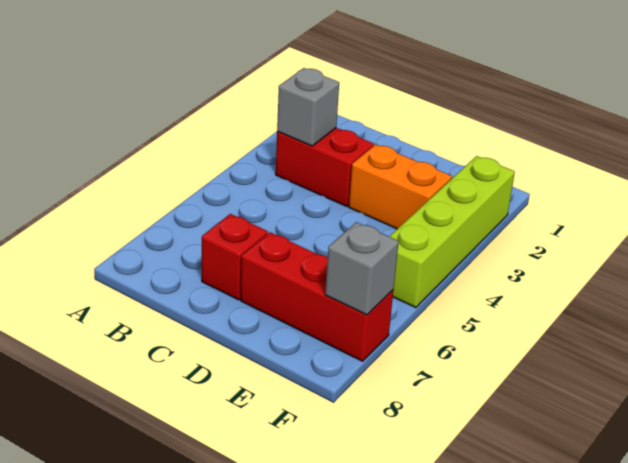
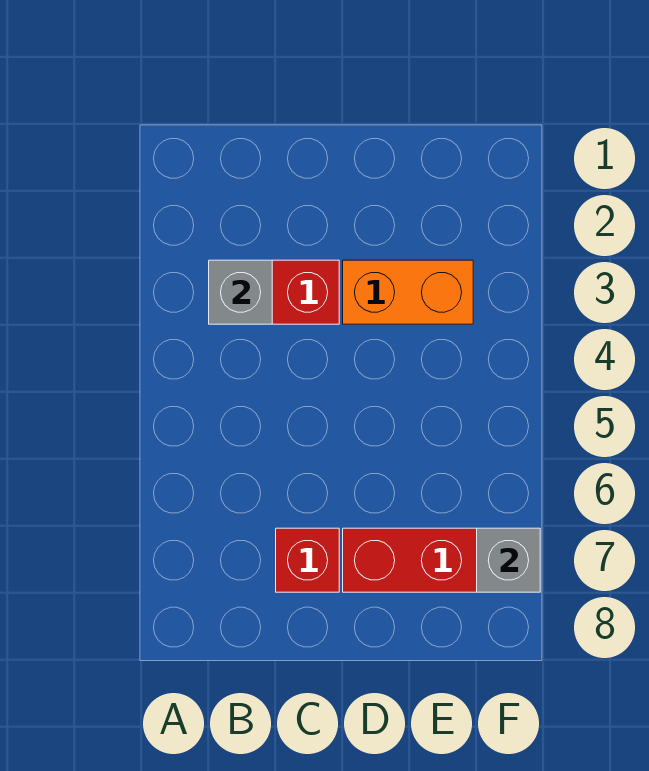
lime 1x4 brick [389,156,515,308] -> none

